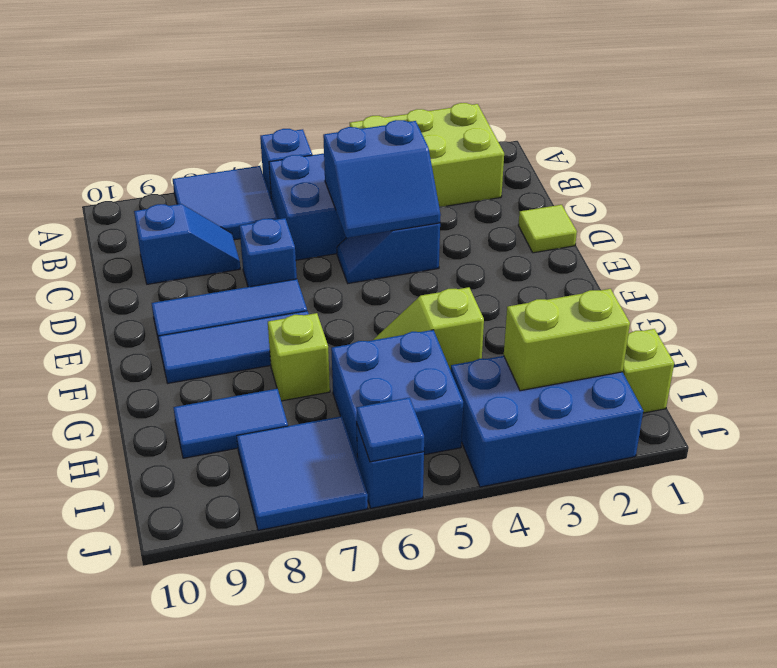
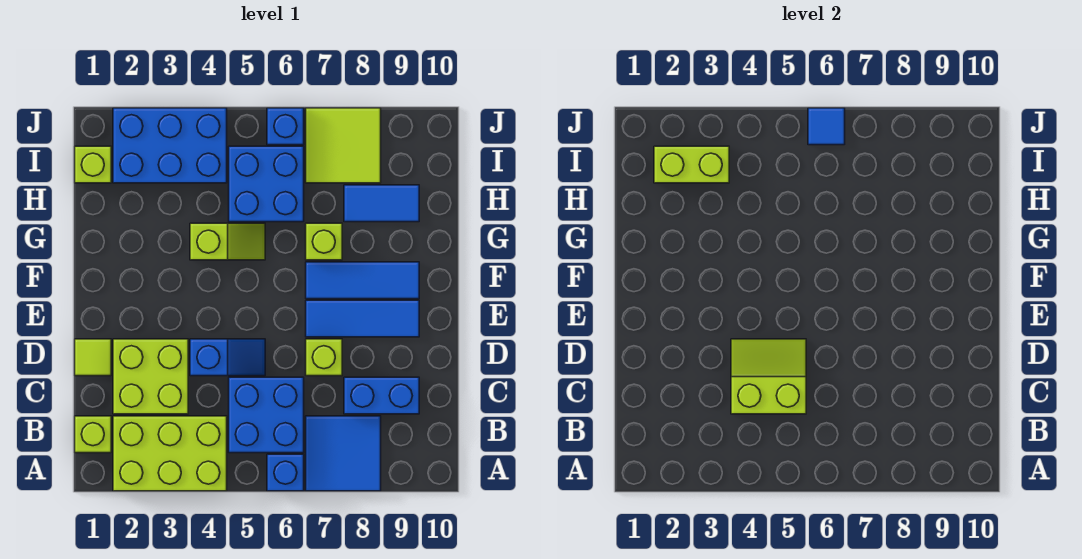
none -> lime 1x1 brick [75,416,111,453]
none -> lime 2x2 brick [113,339,188,414]
blue 2x2 slope [323,120,441,238] -> lime 2x2 slope [731,339,806,414]
blue 1x2 slope [134,204,240,284] -> blue 1x2 brick [344,377,419,414]
blue 1x1 brick [239,218,297,287] -> lime 1x1 brick [306,339,342,376]
blue 2x2 tile [237,416,368,530] -> lime 2x2 tile [306,108,381,183]

